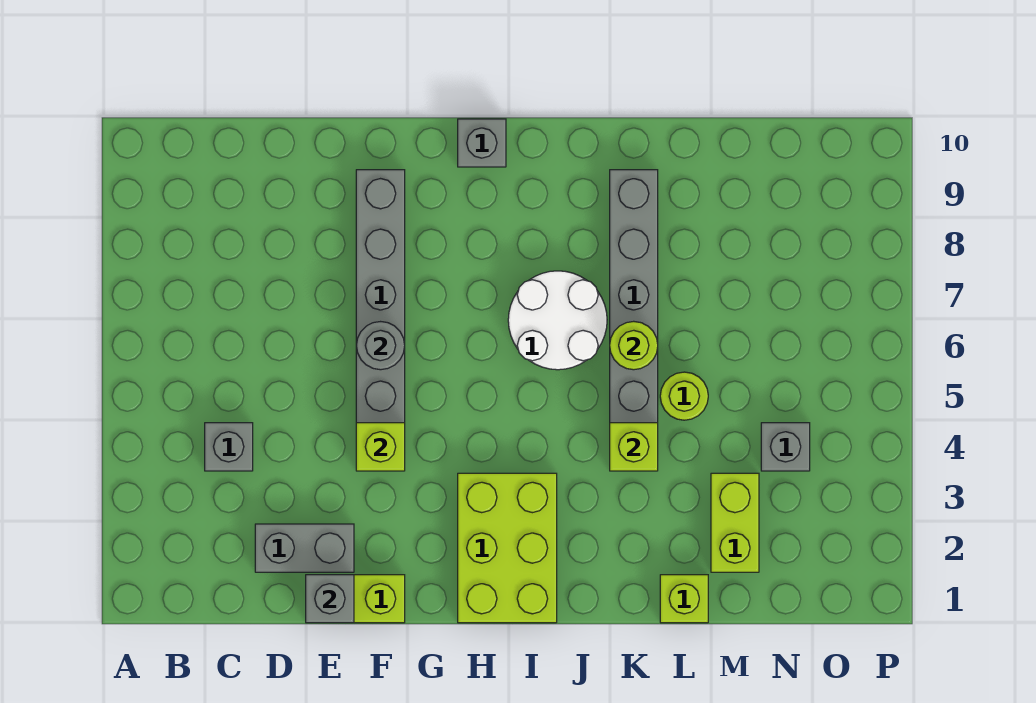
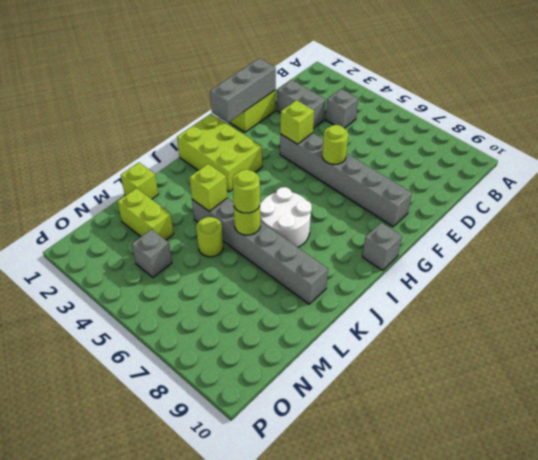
grey 1x2 brick [255,524,354,572] -> grey 1x2 brick turned to [277,80,326,128]
grey 1x1 brick [306,575,354,623] -> grey 1x3 brick [210,58,276,123]
grey 1x1 round brick [356,322,405,370] -> lime 1x1 round brick [322,125,348,164]
none -> lime 1x1 round brick [232,170,260,213]

